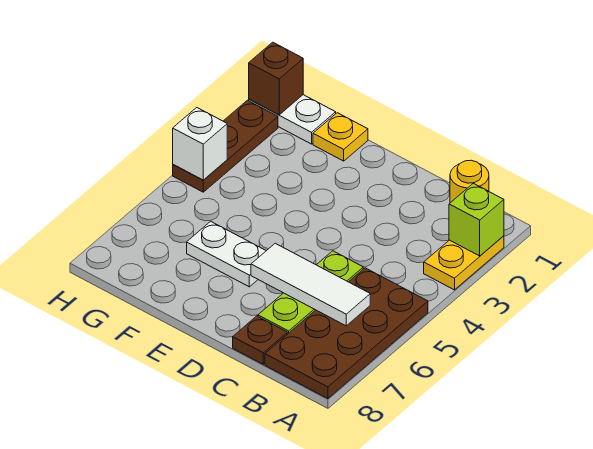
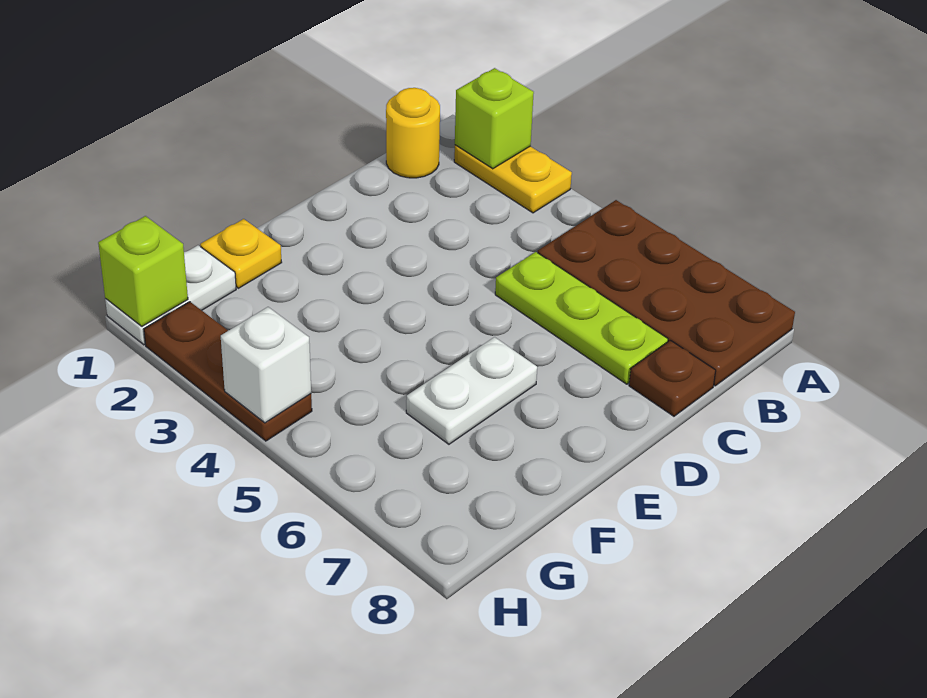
white 1x3 tile [251,243,370,326] -> none
brown 1x1 brick [249,42,303,115] -> lime 1x1 brick [98,216,188,326]

